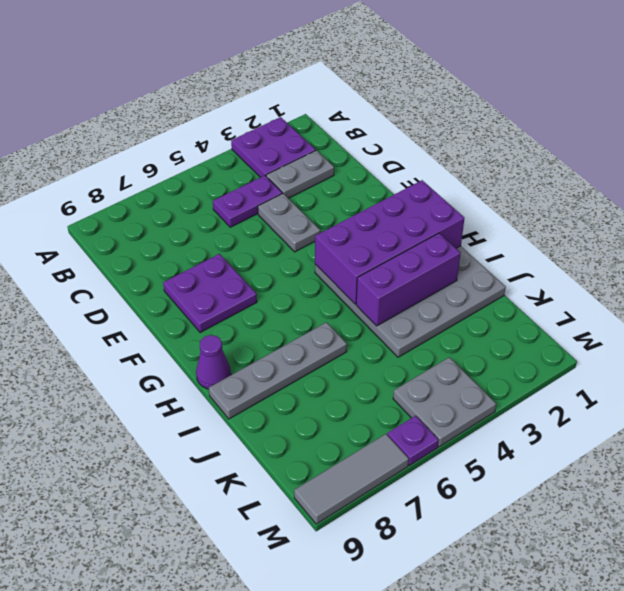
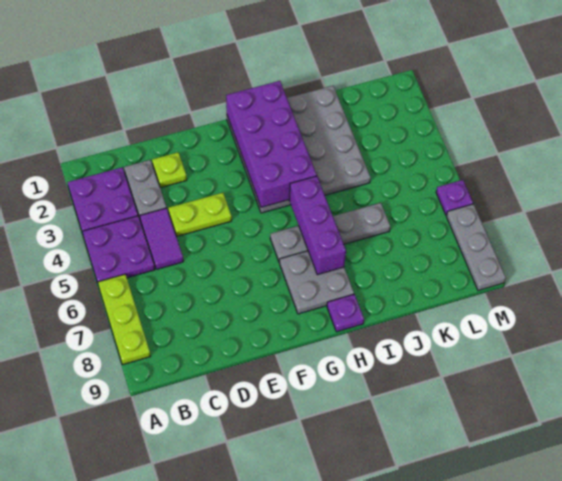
none -> lime 1x3 plate [98,274,150,365]
purple 1x2 plate [213,176,282,227] -> purple 1x2 tile [140,208,183,269]
none -> lime 1x1 plate [152,152,187,188]
grey 1x2 plate [258,193,320,252] -> lime 1x2 plate [168,193,232,236]
purple 2x2 plate [163,254,257,333] -> purple 2x2 plate moved to [82,216,155,283]
purple 1x1 cone [196,335,231,389] -> purple 1x1 plate [327,294,364,332]
purple 1x3 brick [356,233,460,326] -> purple 1x3 brick moved to [289,176,346,275]
grey 1x4 plate [209,322,347,419] -> grey 1x4 plate turned to [270,203,390,263]
grey 2x2 plate [393,357,496,447] -> grey 2x2 plate moved to [280,251,354,314]
grey 1x3 tile [294,434,409,524] -> grey 1x3 plate [446,204,506,290]

